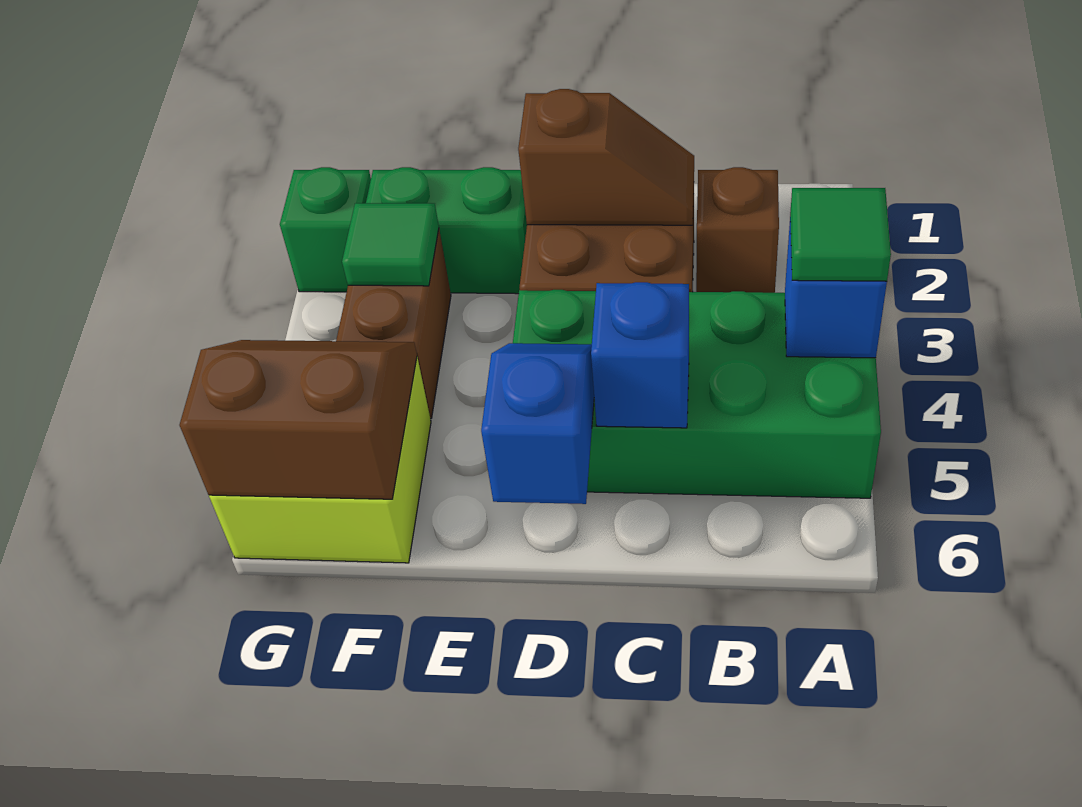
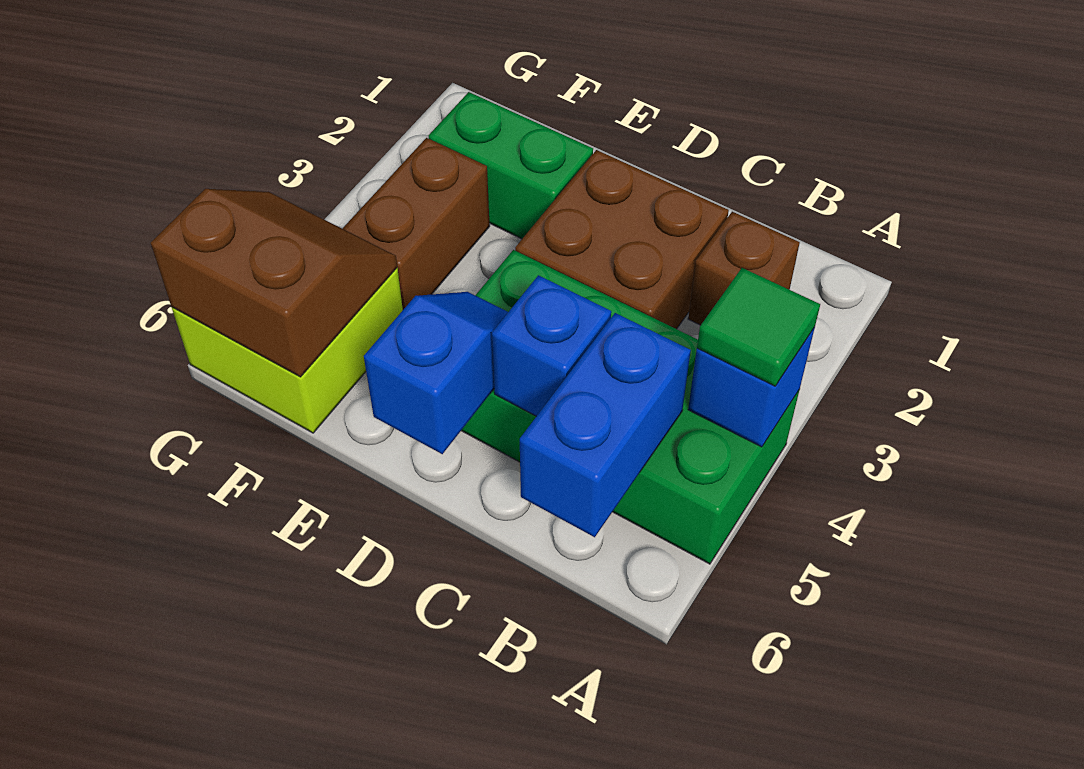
none -> blue 1x2 brick [520,313,691,537]
brown 1x2 slope [518,89,694,225] -> none
green 1x1 tile [342,203,439,286] -> none
green 1x1 brick [280,167,371,292] -> none

